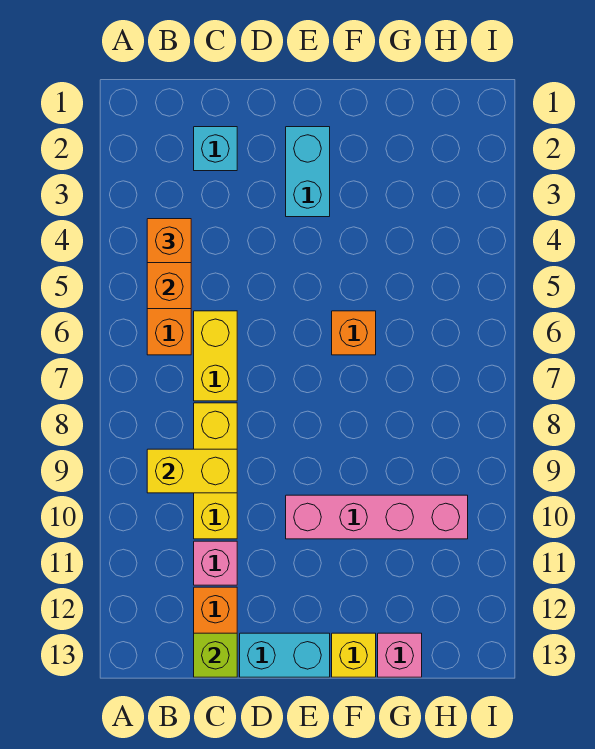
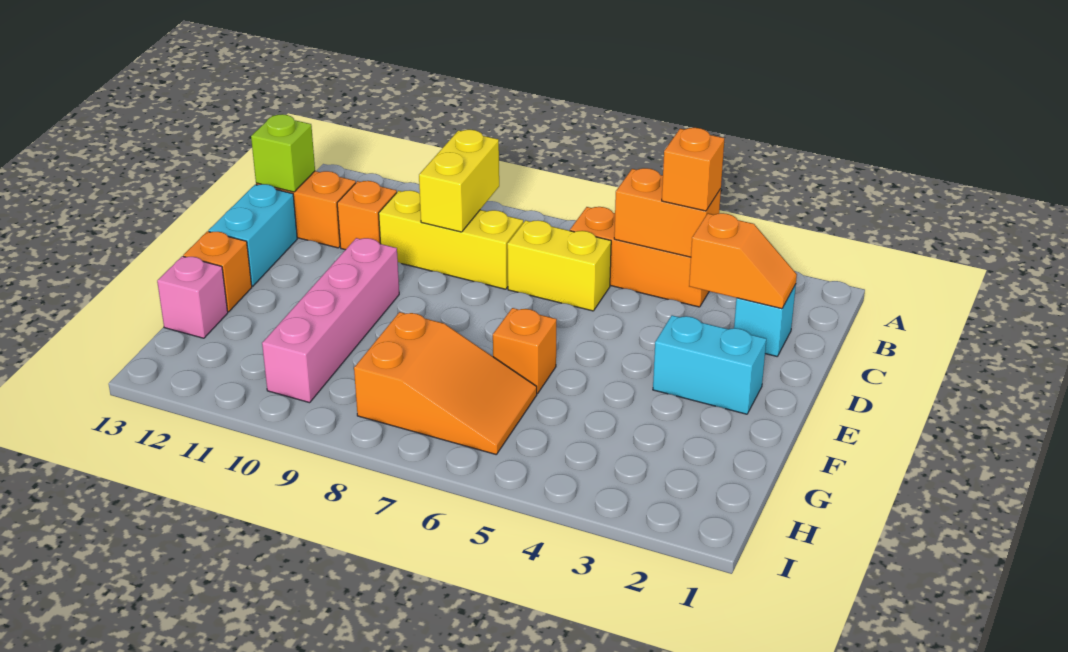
none -> orange 1x2 slope [689,213,797,309]
pink 1x1 brick [194,541,237,585] -> orange 1x1 brick [337,181,397,250]
yellow 1x1 brick [332,633,376,677] -> orange 1x1 brick [183,231,252,312]
none -> orange 2x3 slope [354,312,537,455]

